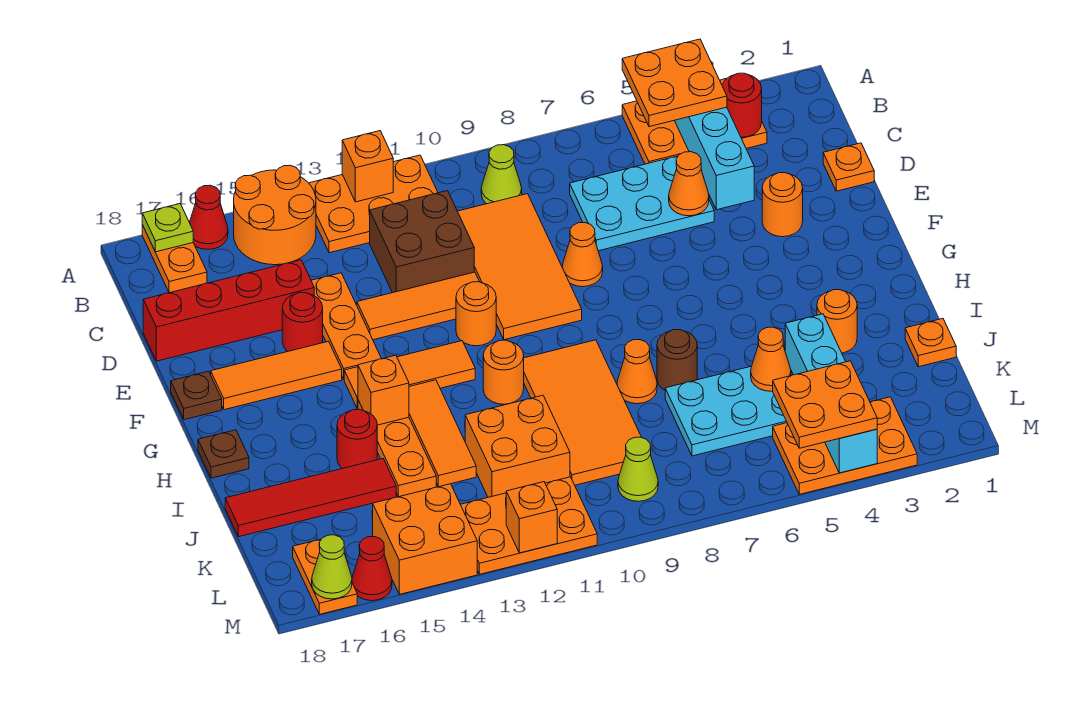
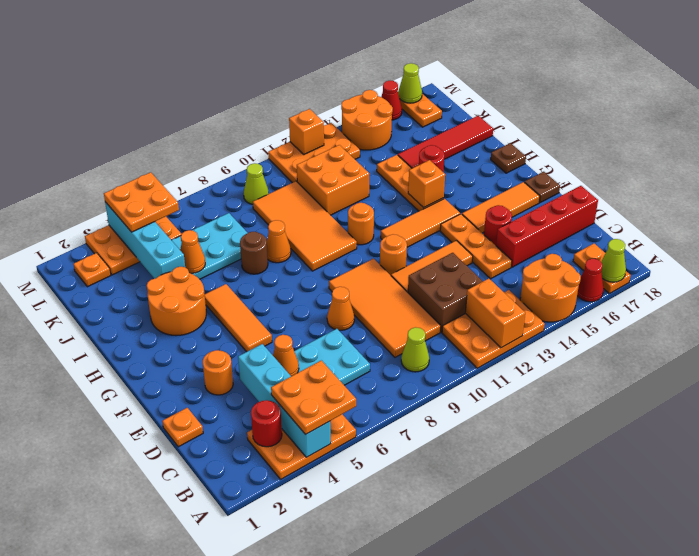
orange 1x1 brick [342,131,393,202] -> orange 1x2 brick [465,279,525,348]
lime 1x1 plate [142,204,193,252] -> lime 1x1 cone [601,239,626,282]
orange 1x3 tile [409,380,476,487] -> orange 1x3 tile moved to [205,284,272,352]
orange 1x1 round brick [817,290,857,353] -> orange 2x2 round brick [147,267,206,336]
orange 1x1 plate [905,319,956,367] -> orange 1x1 plate moved to [73,253,111,287]
orange 2x2 brick [373,484,477,594] -> orange 2x2 round brick [341,90,393,150]

